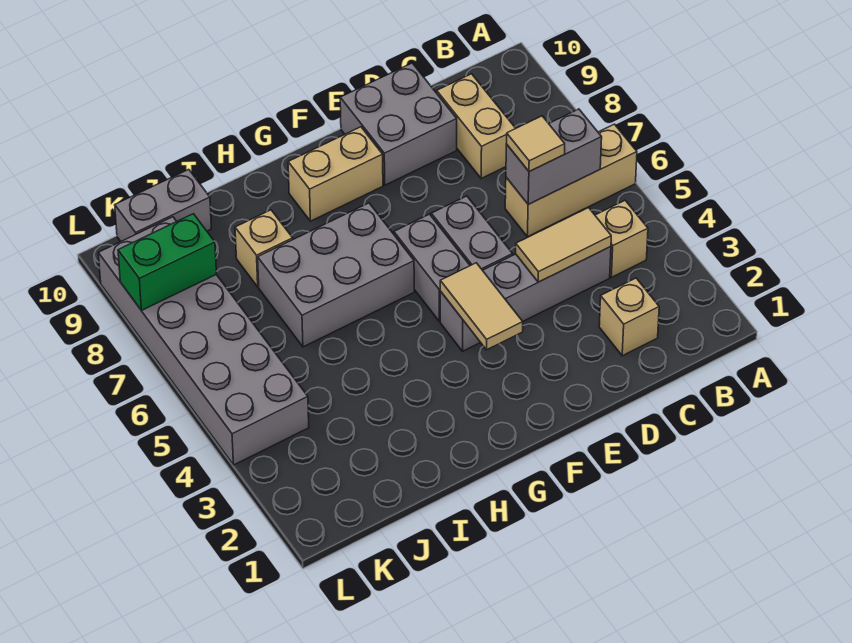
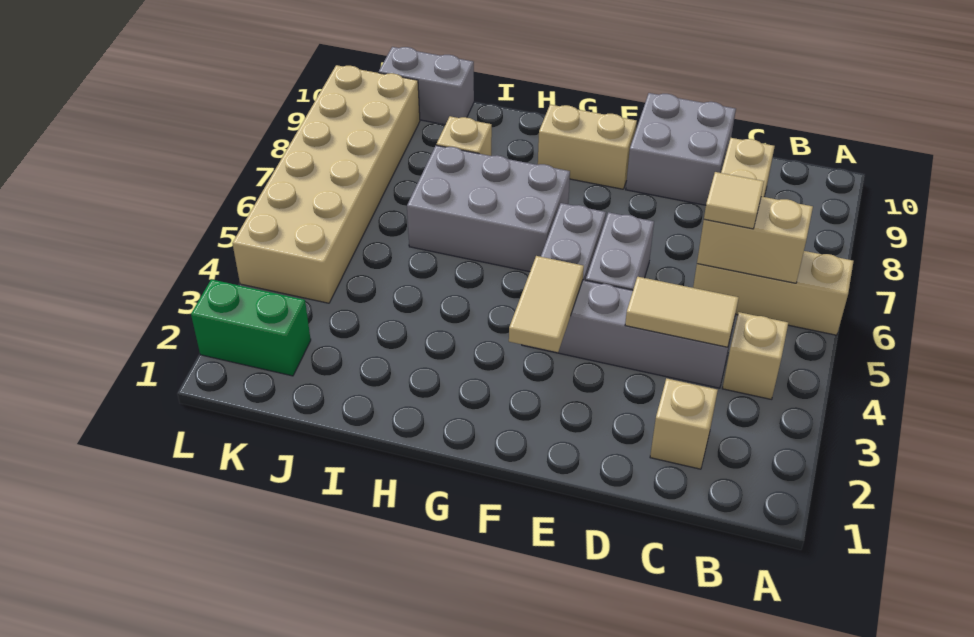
grey 1x2 brick [506,109,602,204] -> tan 1x2 brick [697,197,813,283]
grey 2x6 brick [98,217,309,465] -> tan 2x6 brick [232,65,420,303]
green 1x2 brick [118,214,216,310] -> green 1x2 brick moved to [191,279,311,376]

